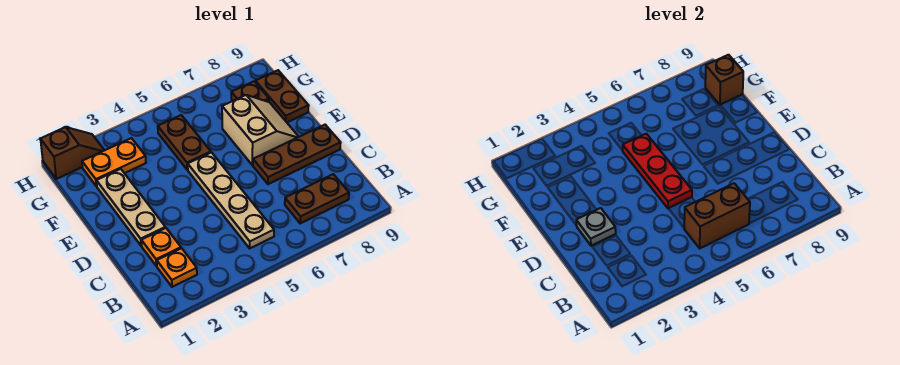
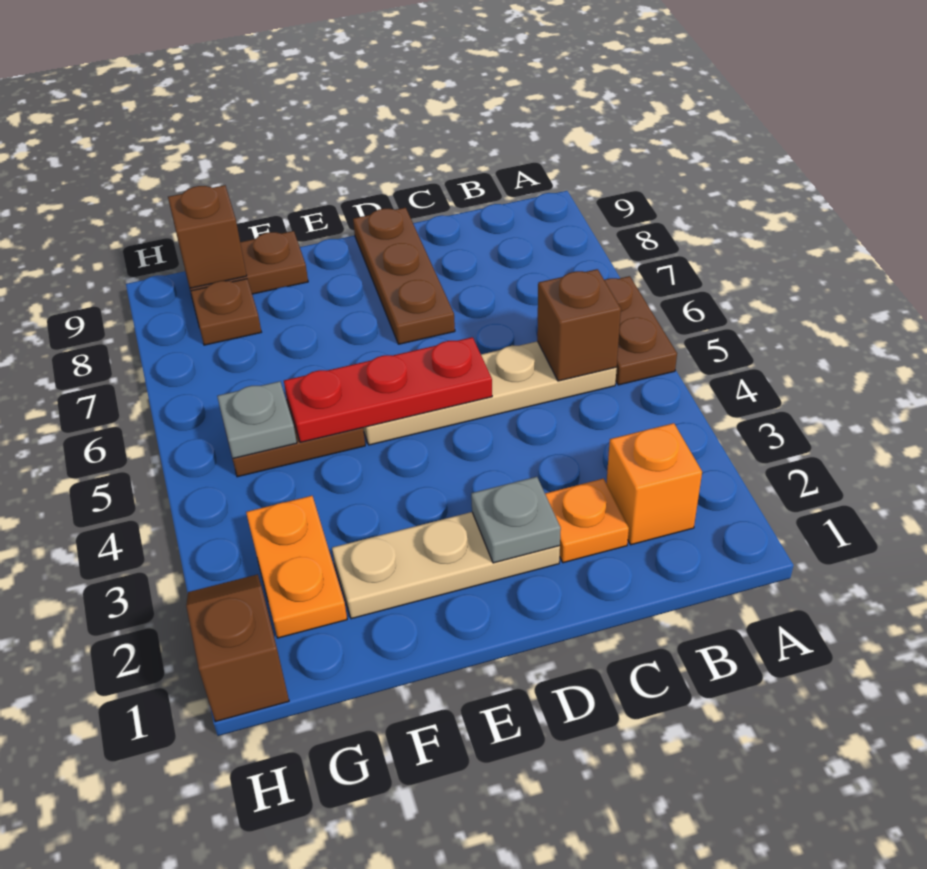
orange 1x1 plate [157,248,197,287] -> orange 1x1 brick [606,423,702,545]
brown 1x2 brick [684,183,750,248] -> brown 1x1 brick [537,269,621,381]
brown 1x2 plate [285,174,349,223] -> brown 1x2 plate moved to [604,276,677,385]
tan 2x2 slope [222,95,299,165] -> none
none -> grey 1x1 plate [217,381,297,458]

